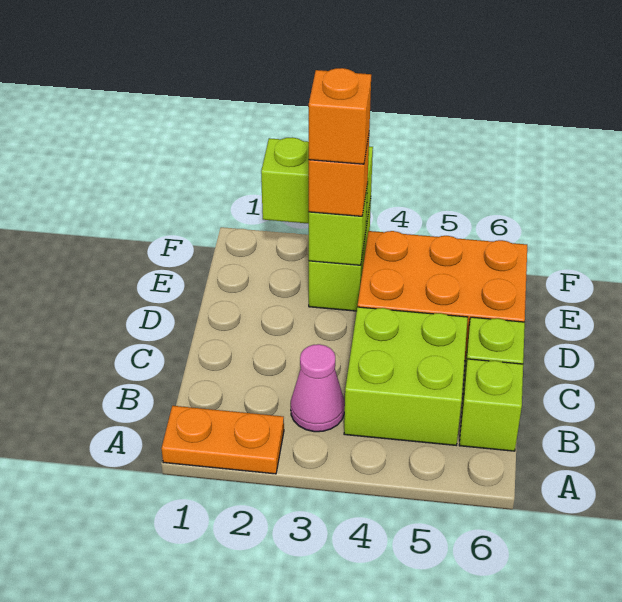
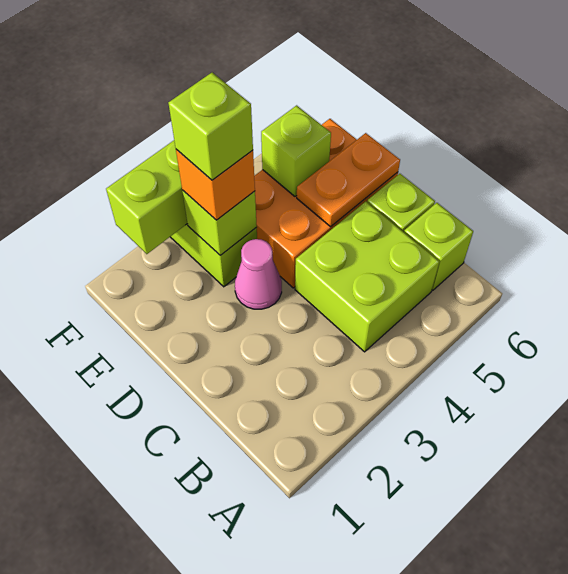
orange 1x2 plate [161,406,284,474] -> orange 1x2 plate moved to [297,133,400,227]
pink 1x1 cone [291,344,345,432] -> pink 1x1 cone moved to [235,239,282,309]
orange 1x1 brick [309,68,371,164] -> lime 1x1 brick [168,73,253,180]
none -> lime 1x1 brick [261,105,331,196]

